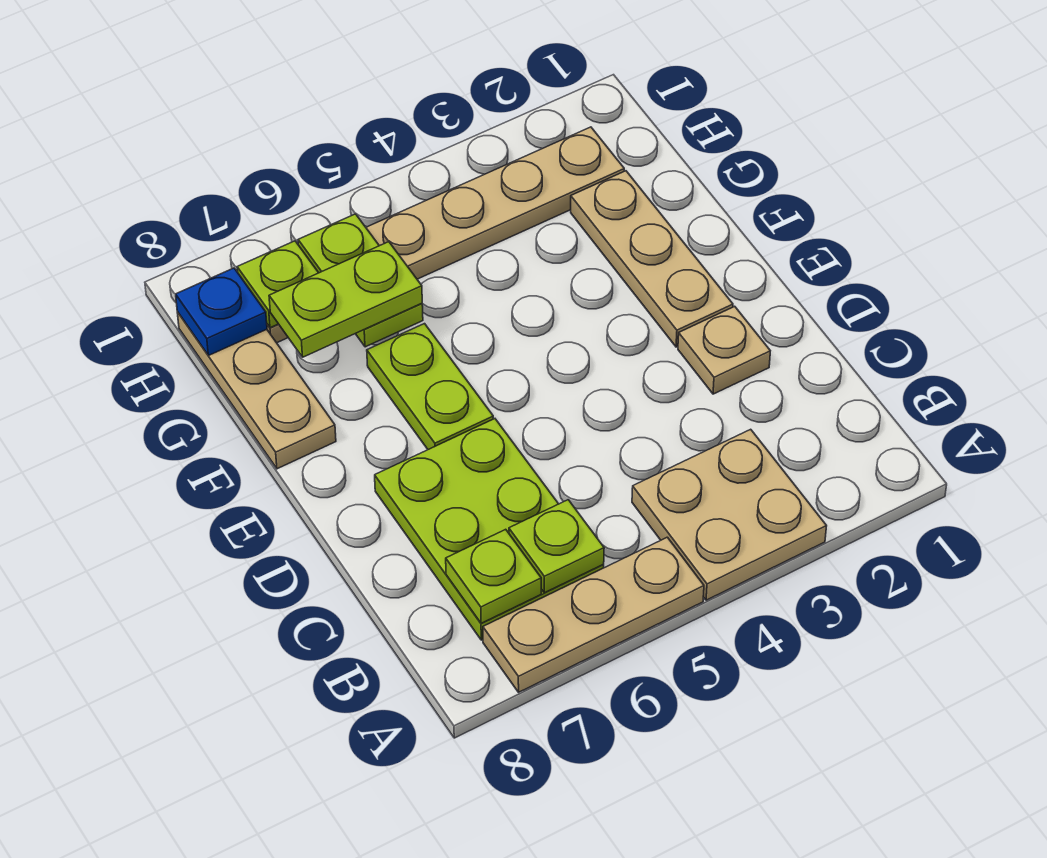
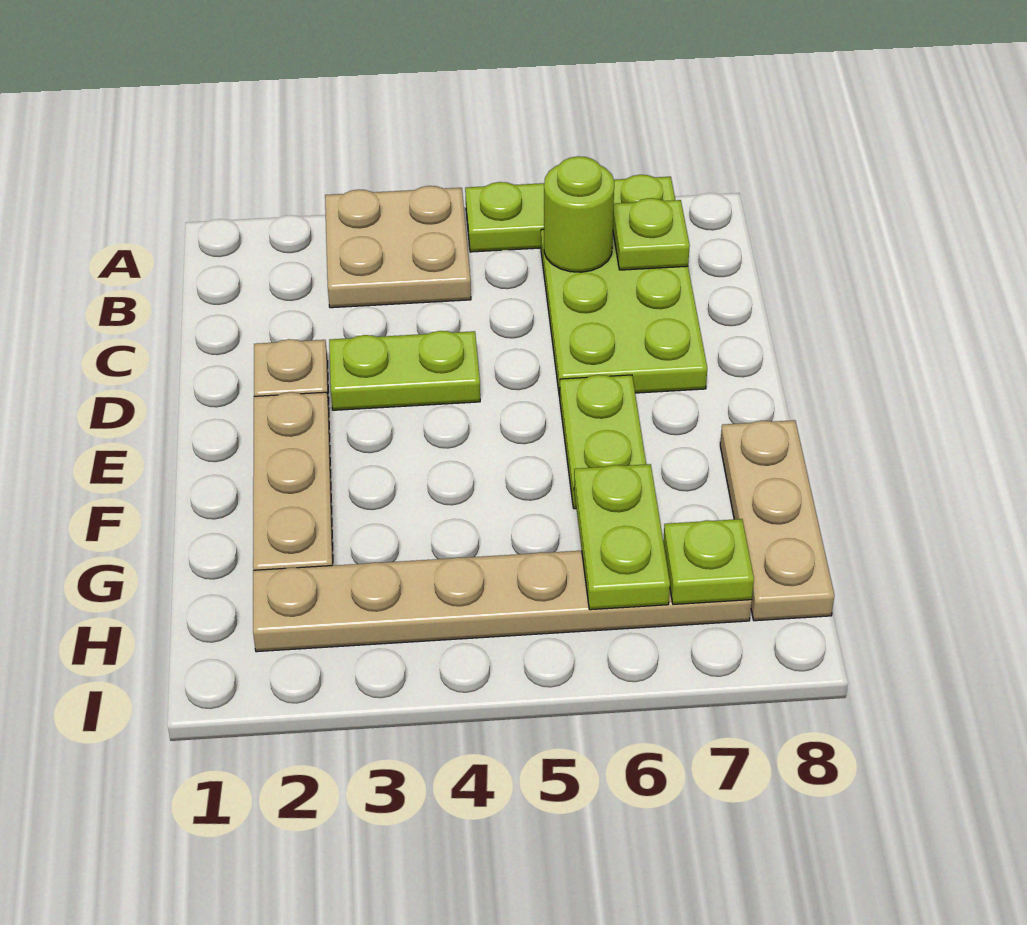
tan 1x3 plate [483,537,704,692] -> lime 1x3 plate [465,175,675,252]
lime 1x1 plate [509,500,604,593] -> lime 1x1 round brick [544,156,614,272]
lime 1x2 plate [269,242,422,357] -> lime 1x2 plate moved to [329,331,480,410]
blue 1x1 plate [176,268,267,356] -> none

